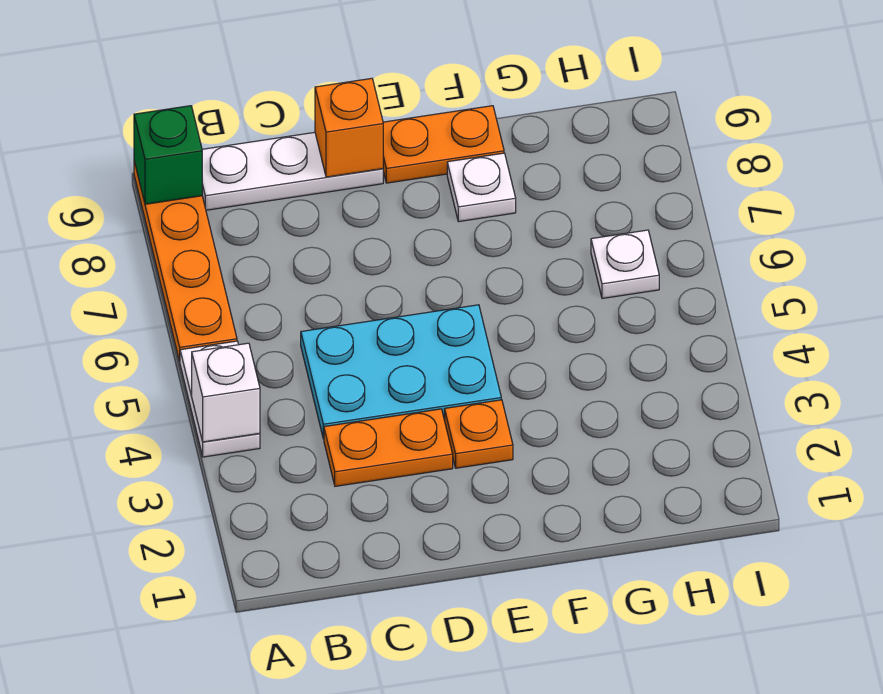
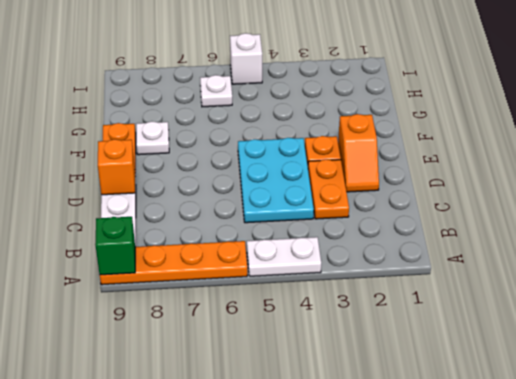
white 1x1 brick [192,343,260,442] -> white 1x1 brick moved to [230,33,262,84]
none -> orange 1x2 slope [338,114,379,192]

